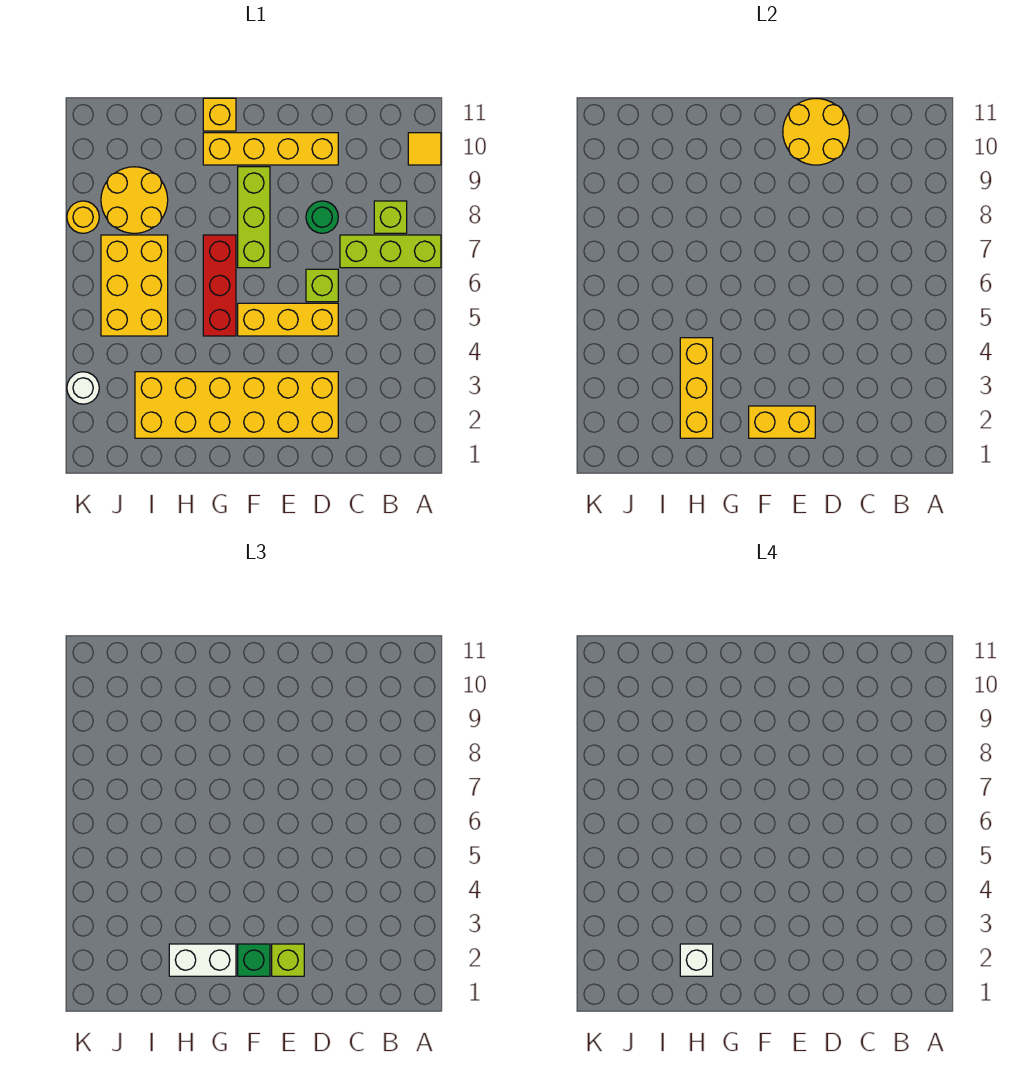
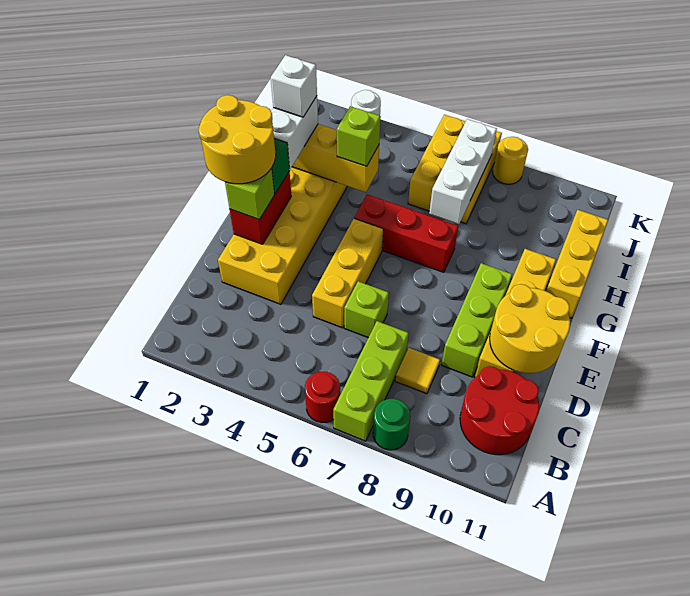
none -> red 1x1 round brick [305,372,340,423]
yellow 1x1 tile [408,133,441,165] -> yellow 1x1 tile moved to [395,348,440,394]
lime 1x1 brick [374,201,407,233] -> lime 1x1 brick moved to [337,106,381,166]
none -> red 2x2 round brick [460,366,539,455]
green 1x1 round brick [306,201,338,233] -> green 1x1 round brick moved to [373,399,411,450]
yellow 1x2 brick [749,406,815,438] -> red 1x2 brick [230,171,291,244]
lime 1x3 brick [238,167,270,268] -> lime 1x3 brick turned to [441,263,512,377]
yellow 1x1 brick [203,98,236,131] -> yellow 1x3 brick [546,210,608,318]
none -> white 1x3 brick [429,119,497,224]
yellow 2x3 brick [101,235,168,336] -> yellow 2x3 brick turned to [408,115,502,224]
yellow 2x2 round brick [101,167,168,233] -> yellow 2x2 round brick moved to [198,95,276,184]

